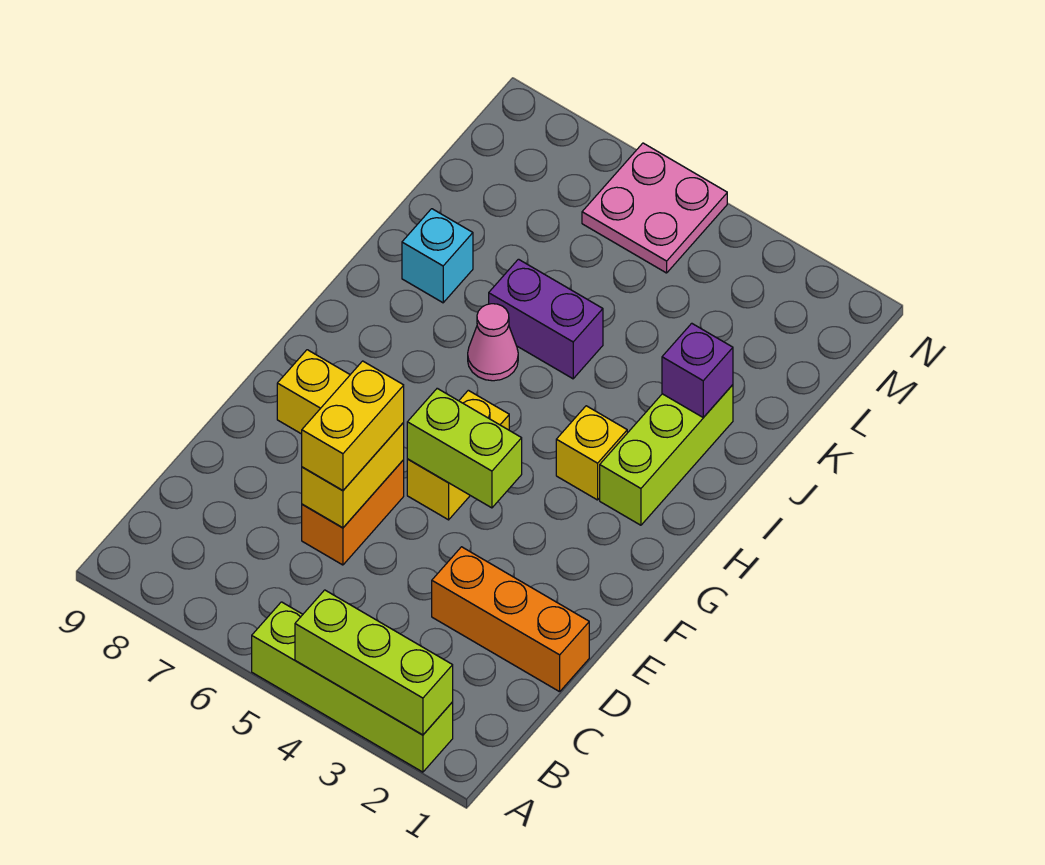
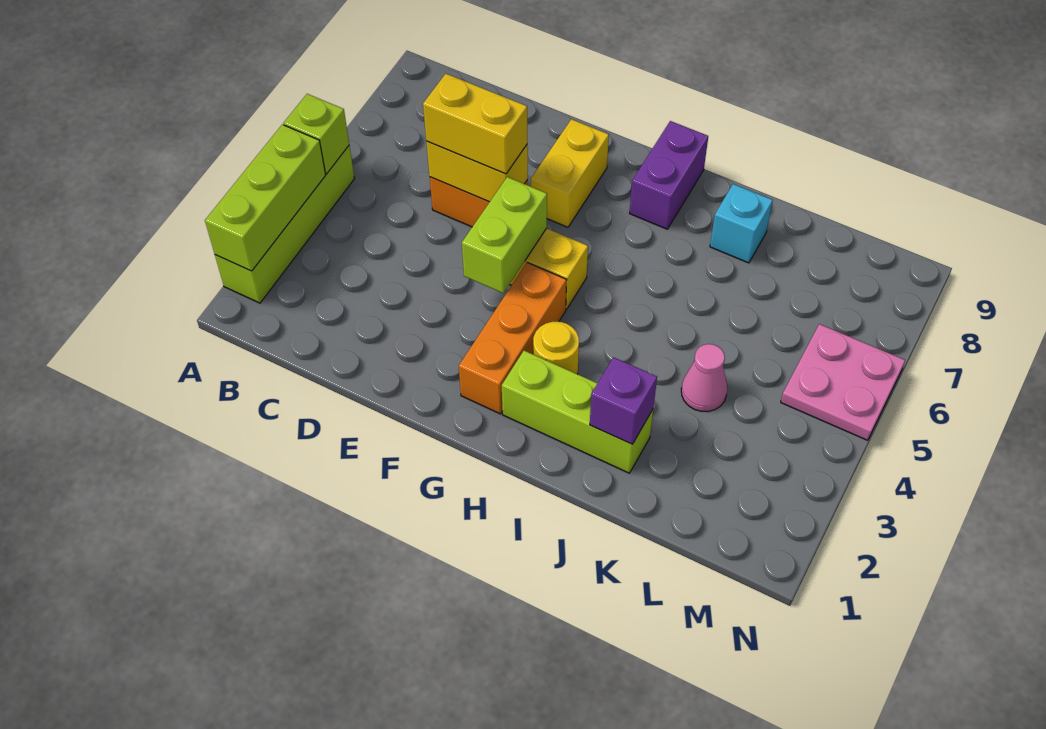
none -> lime 1x1 brick [283,94,349,174]
orange 1x3 brick [432,547,589,692] -> orange 1x3 brick moved to [459,262,566,414]
yellow 1x1 brick [556,406,627,500] -> yellow 1x1 round brick [533,322,579,374]
pink 1x1 cone [468,304,518,381] -> pink 1x1 cone moved to [681,344,727,412]
purple 1x2 brick [489,259,603,379] -> purple 1x2 brick moved to [630,121,708,229]

